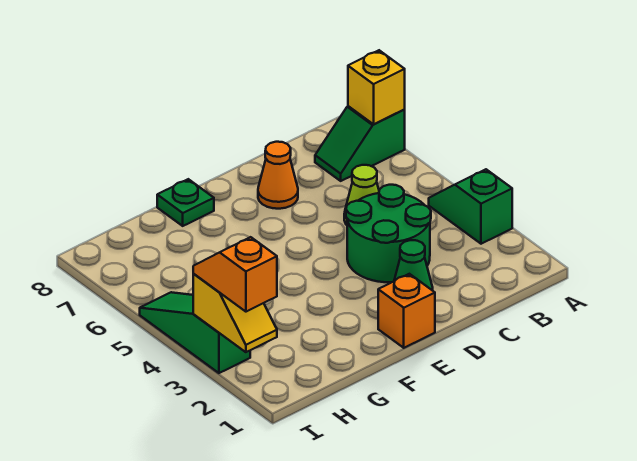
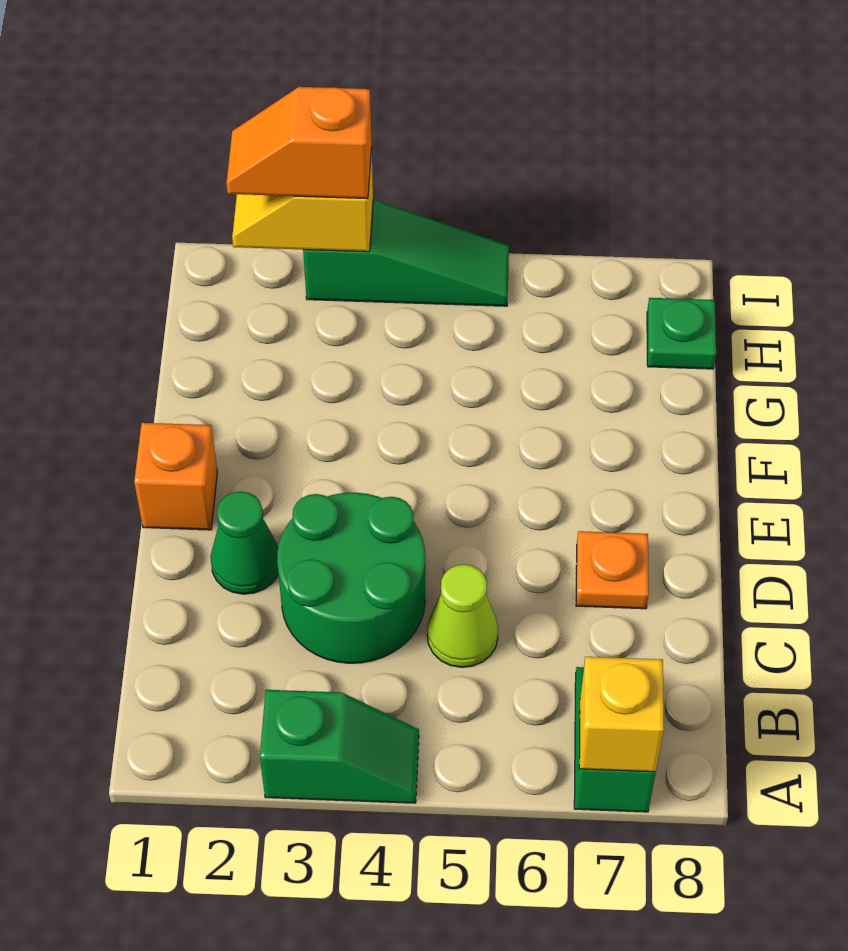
orange 1x1 cone [258,142,298,209] -> orange 1x1 plate [576,531,649,609]
green 1x1 plate [157,179,214,226] -> green 1x1 plate moved to [647,298,716,369]
orange 1x2 slope [193,237,277,312] -> orange 1x2 slope turned to [226,87,372,199]

